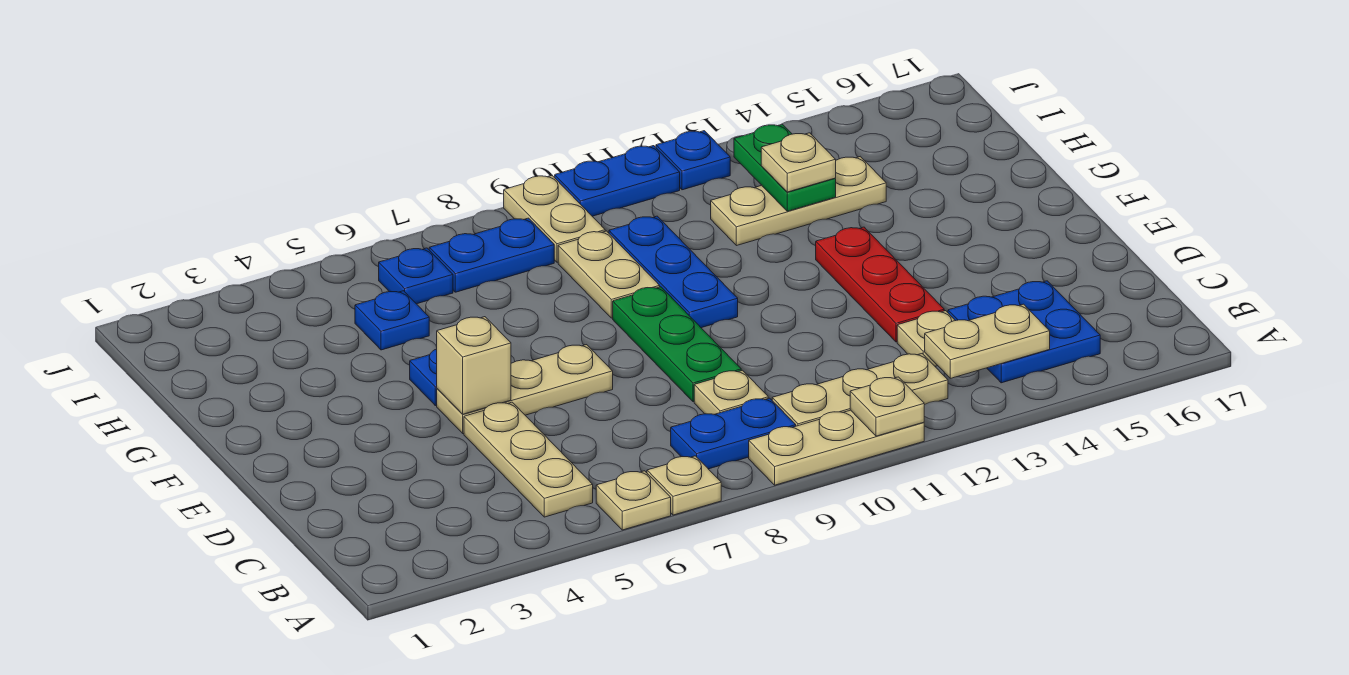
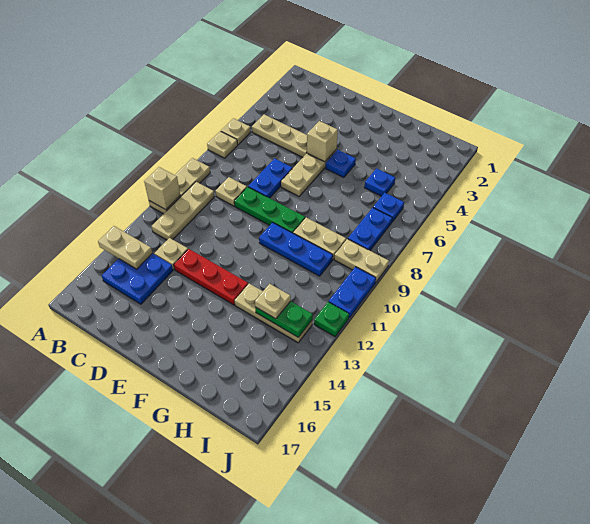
tan 1x1 plate [850,377,924,436] -> tan 1x1 brick [144,167,180,210]
blue 1x2 plate [671,398,796,469] -> blue 1x2 plate moved to [248,158,292,198]
tan 1x2 plate [925,304,1050,378] -> tan 1x2 plate turned to [98,226,152,269]
tan 1x3 plate [711,156,886,246] -> tan 1x3 plate turned to [235,284,312,343]
blue 1x1 plate [656,131,730,190] -> green 1x1 plate [314,302,349,336]

